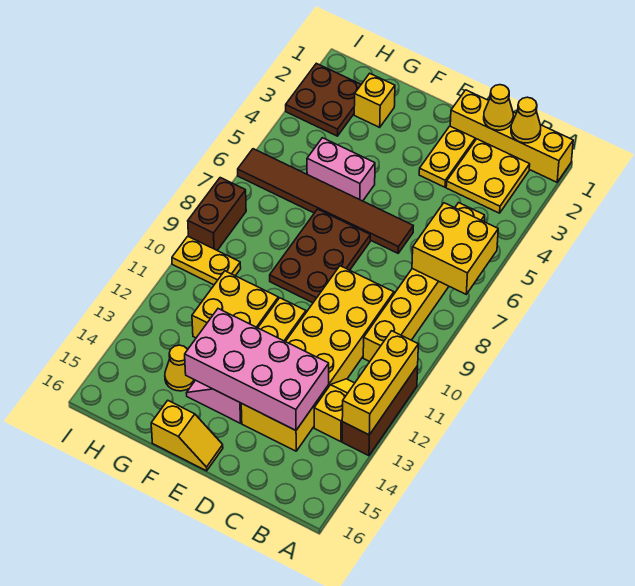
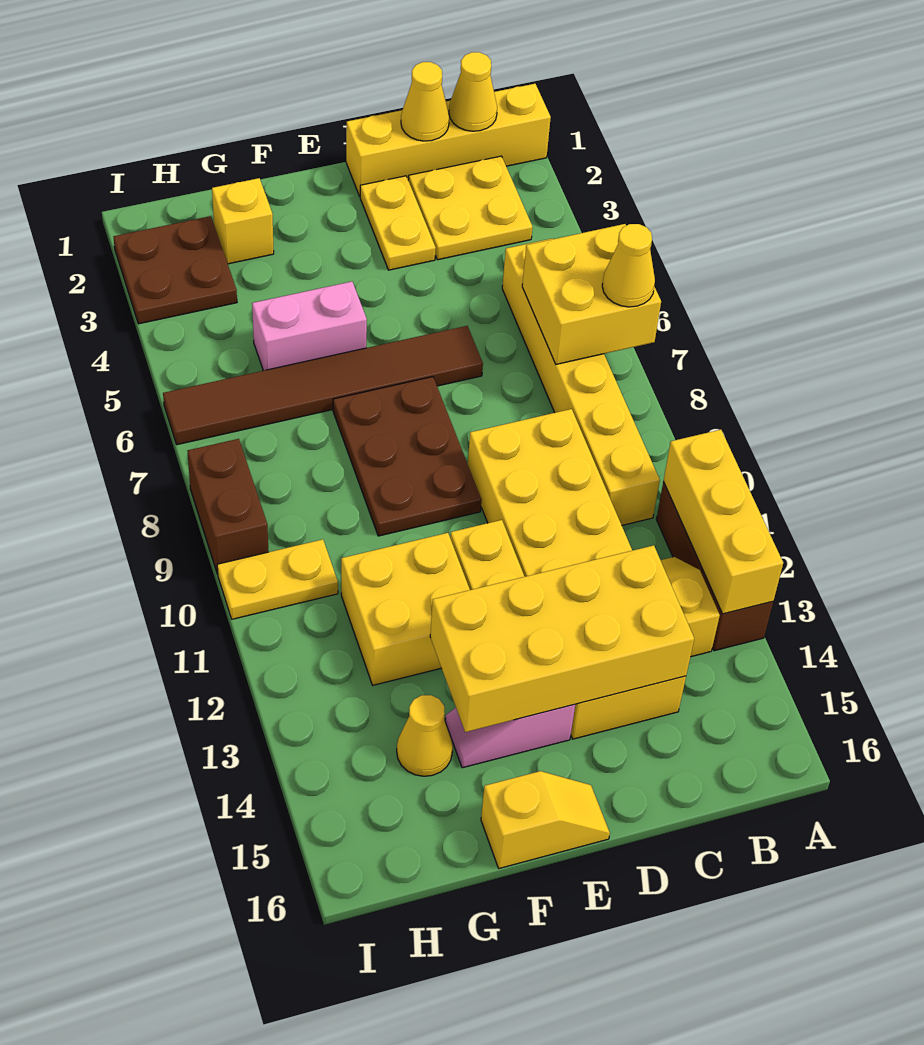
none -> yellow 1x1 cone [602,224,655,307]
pink 2x4 brick [185,309,329,430] -> yellow 2x4 brick [430,545,694,732]

